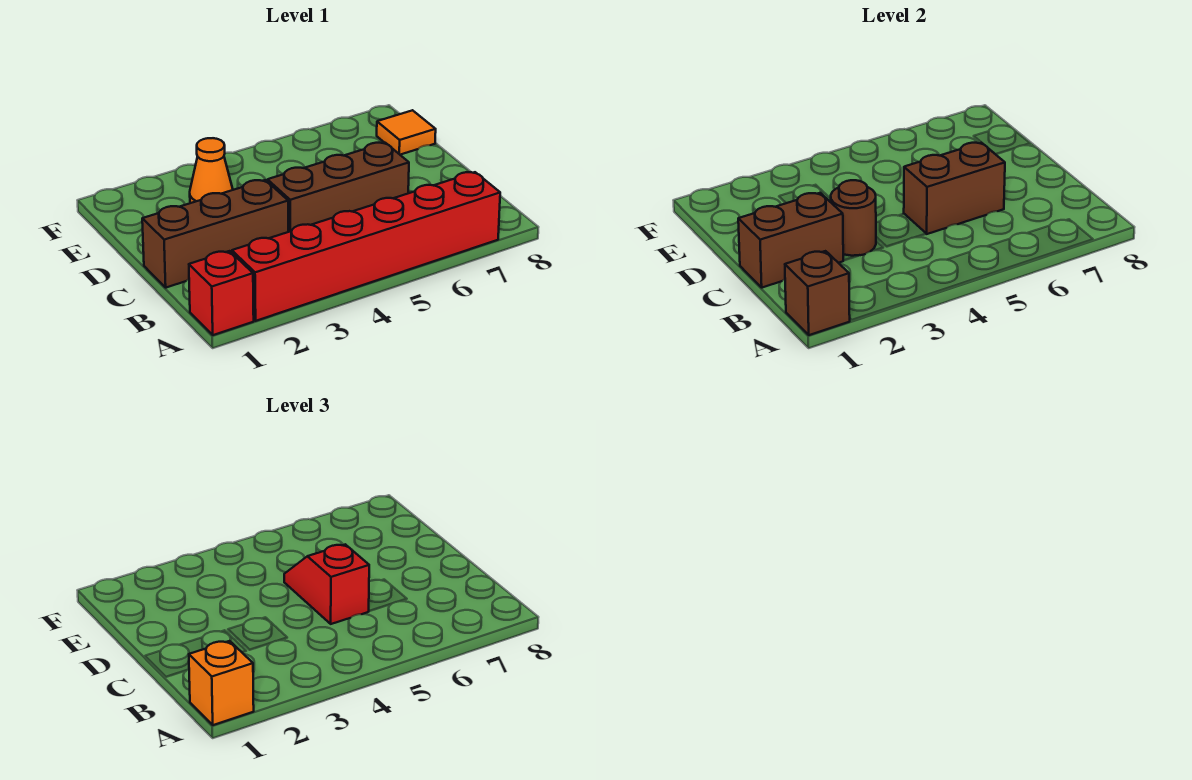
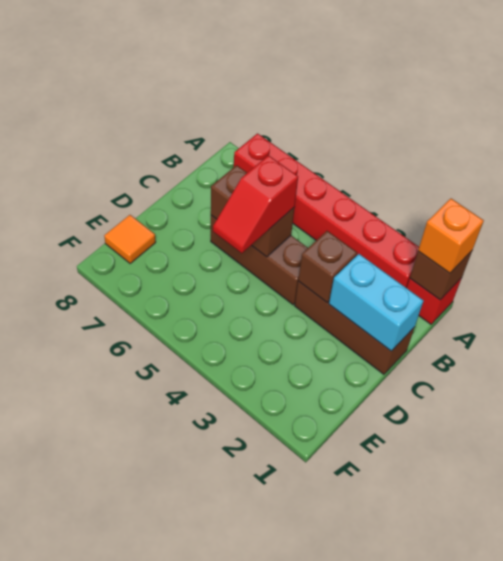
brown 1x2 brick [738,193,844,288] -> cyan 1x2 brick [329,254,424,351]
brown 1x1 round brick [831,180,876,256] -> brown 1x1 brick [298,231,357,302]
orange 1x1 cone [190,138,233,203] -> none

